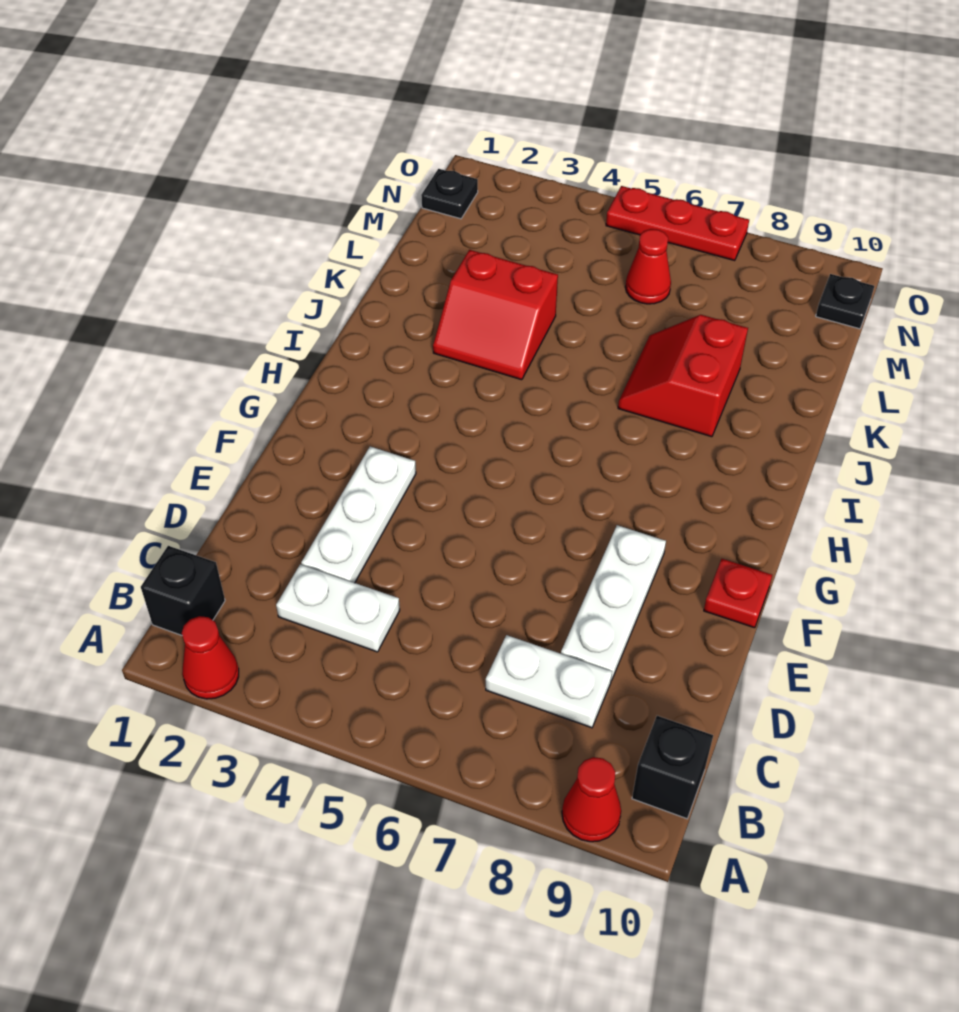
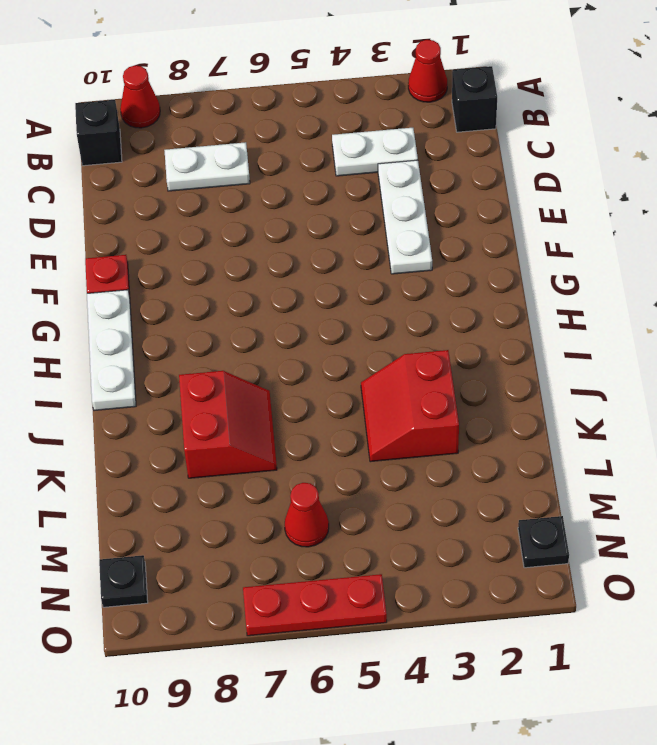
white 1x3 plate [561,525,666,681] -> white 1x3 plate moved to [87,290,136,411]
red 2x2 slope [433,250,558,380] -> red 2x2 slope turned to [361,350,459,462]

